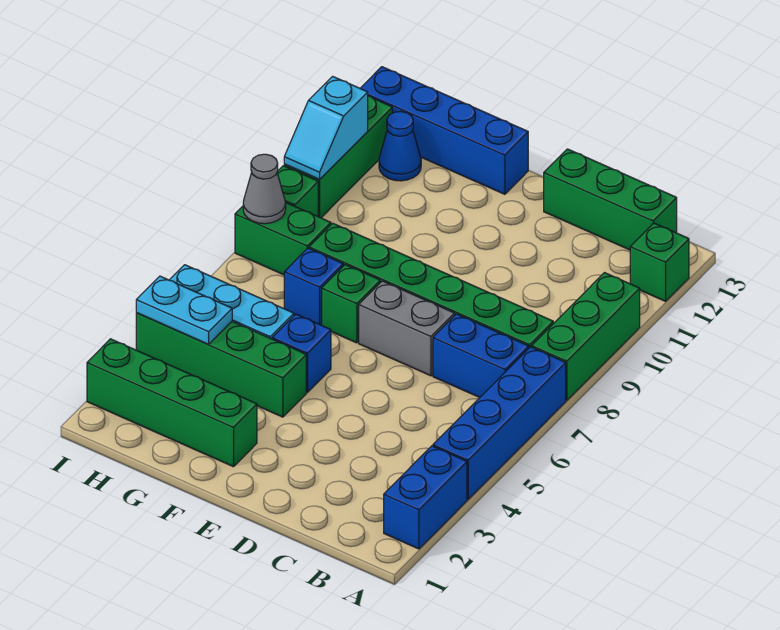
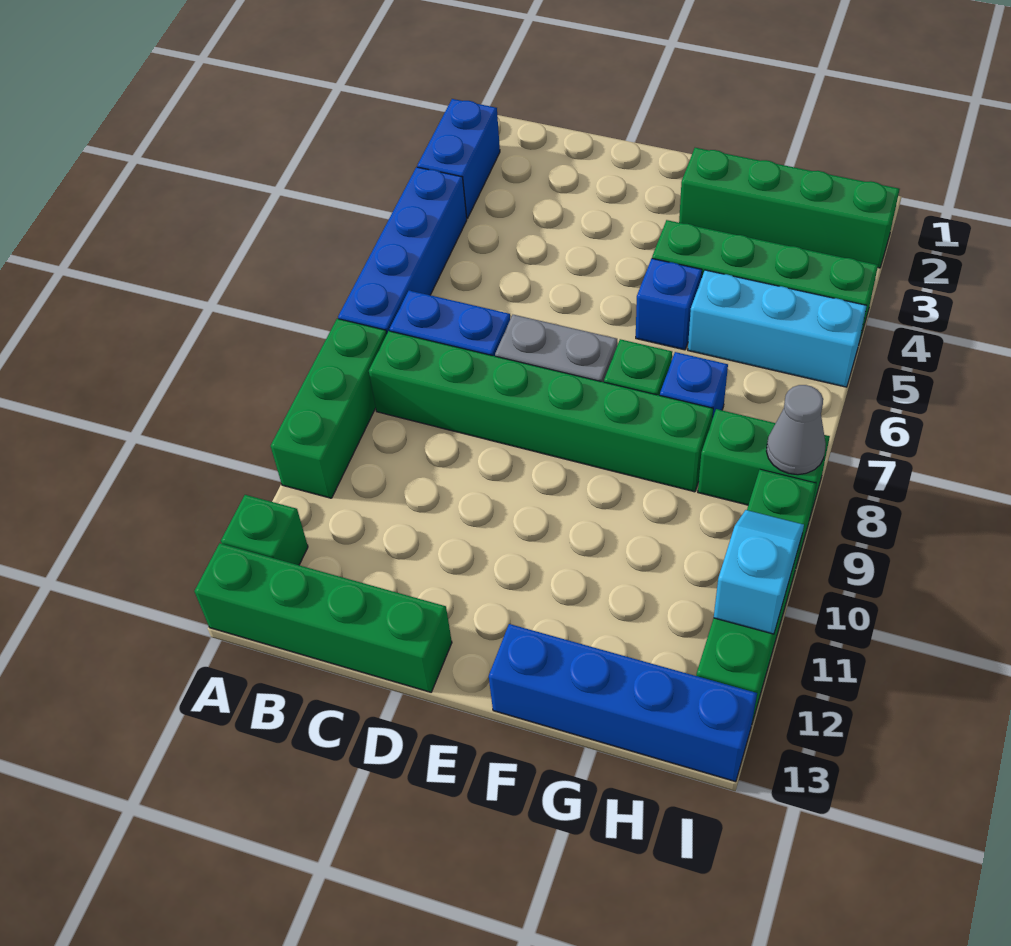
green 1x3 brick [544,149,677,250] -> green 1x4 brick [195,543,452,692]
cyan 1x2 plate [136,276,232,344] -> none
blue 1x1 cone [379,111,421,181] -> none

